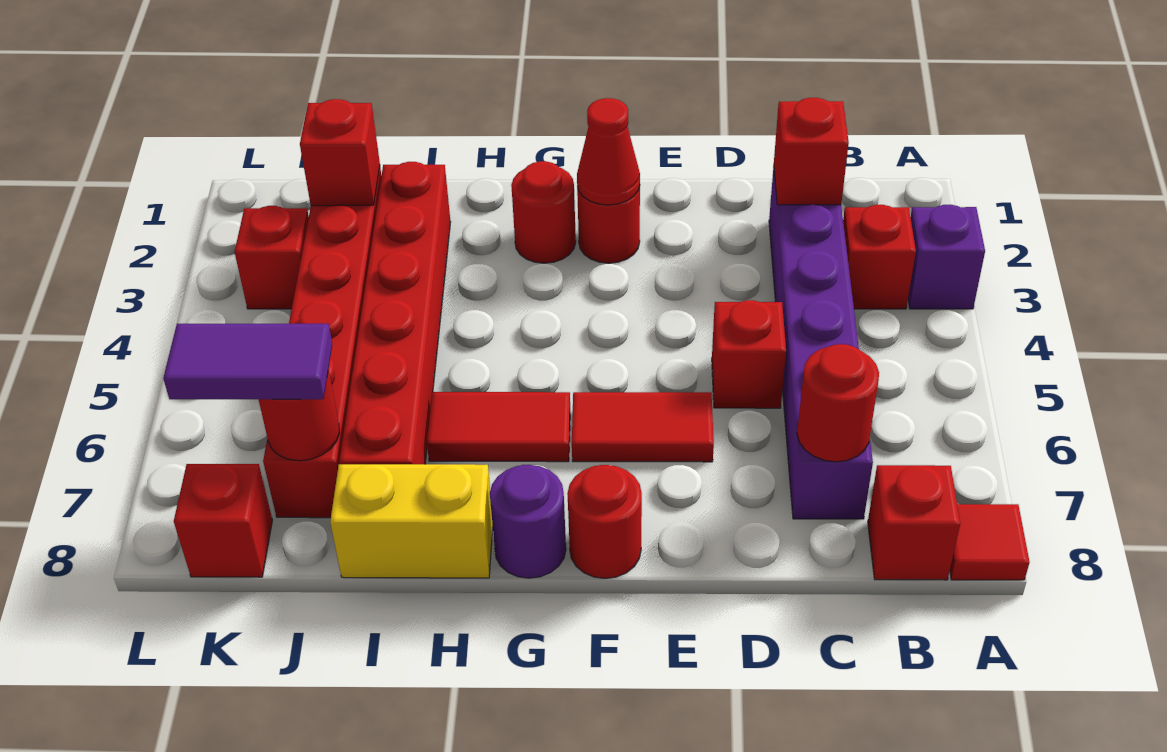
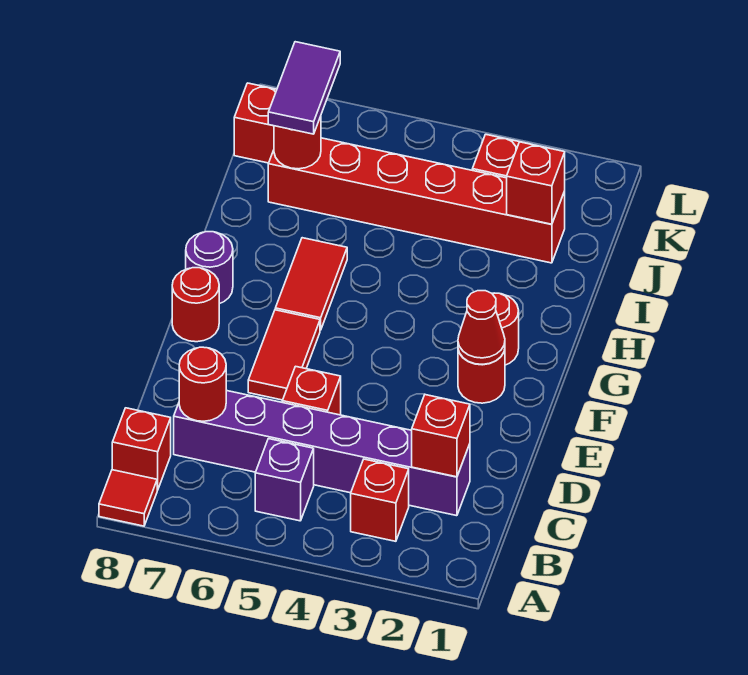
purple 1x1 brick [908,205,985,309] -> purple 1x1 brick moved to [255,439,314,521]
yellow 1x2 brick [330,464,493,578] -> none
red 1x6 brick [339,162,451,464] -> none

